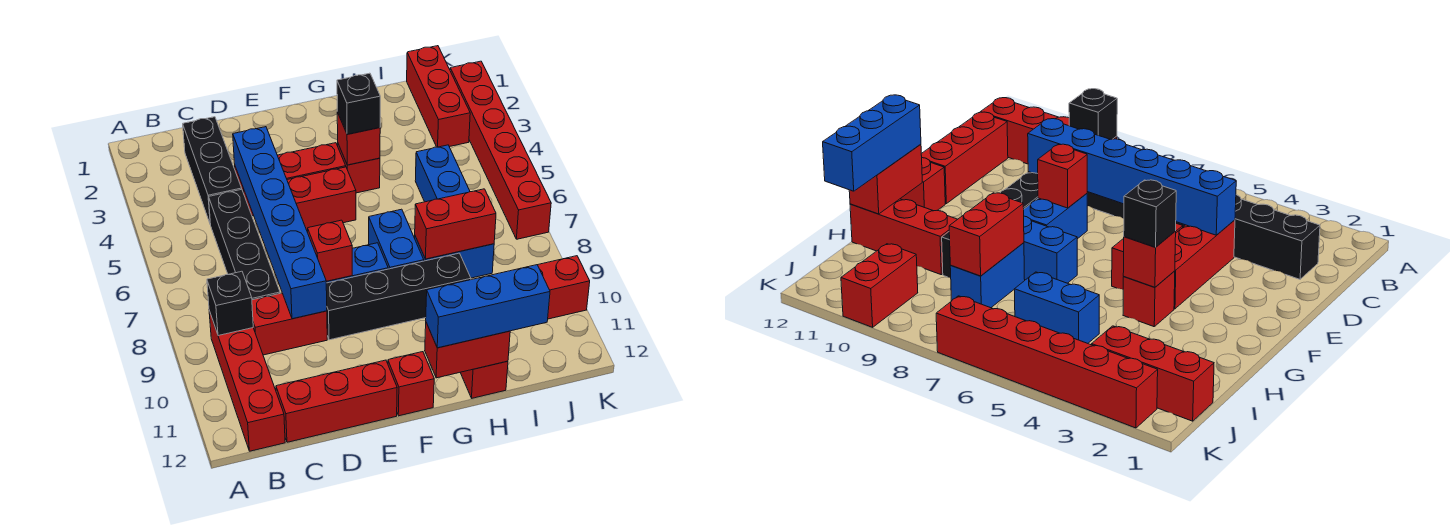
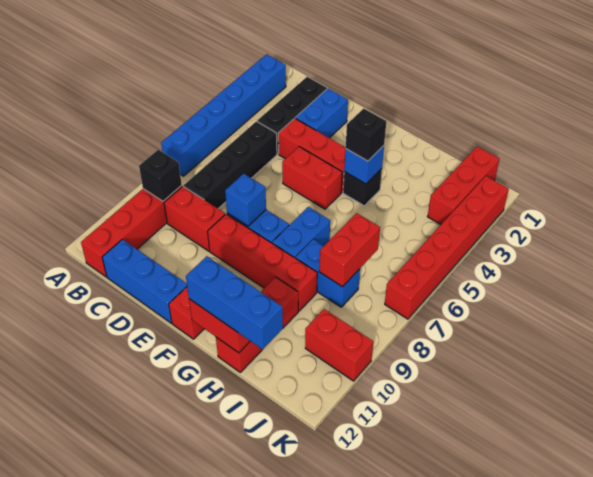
red 1x3 brick [276,360,397,442] -> blue 1x3 brick [102,239,187,323]
blue 1x6 brick [233,127,327,319] -> blue 1x6 brick moved to [161,54,286,176]
red 1x1 brick [308,220,352,281] -> blue 1x1 brick [225,174,266,226]
black 1x4 brick [326,253,471,340] -> red 1x4 brick [208,214,317,311]
red 1x1 brick [338,144,380,193] -> black 1x1 brick [343,169,382,206]
red 1x1 brick [337,112,380,165] -> blue 1x1 brick [344,146,384,184]
red 1x2 brick [415,189,496,259] -> red 1x2 brick turned to [319,213,380,287]
blue 1x2 brick [415,145,470,202] -> blue 1x2 brick moved to [296,88,348,138]

